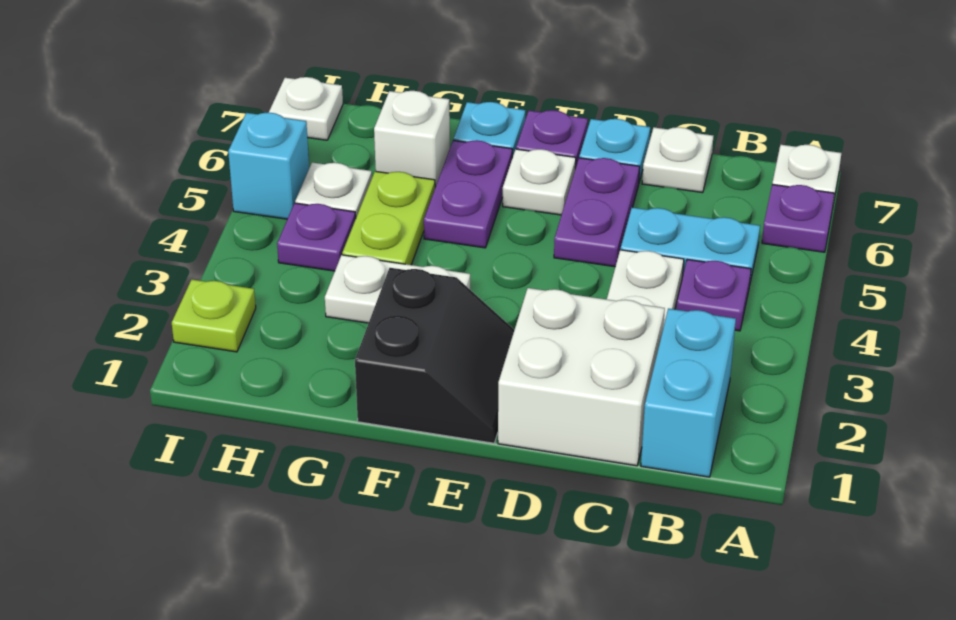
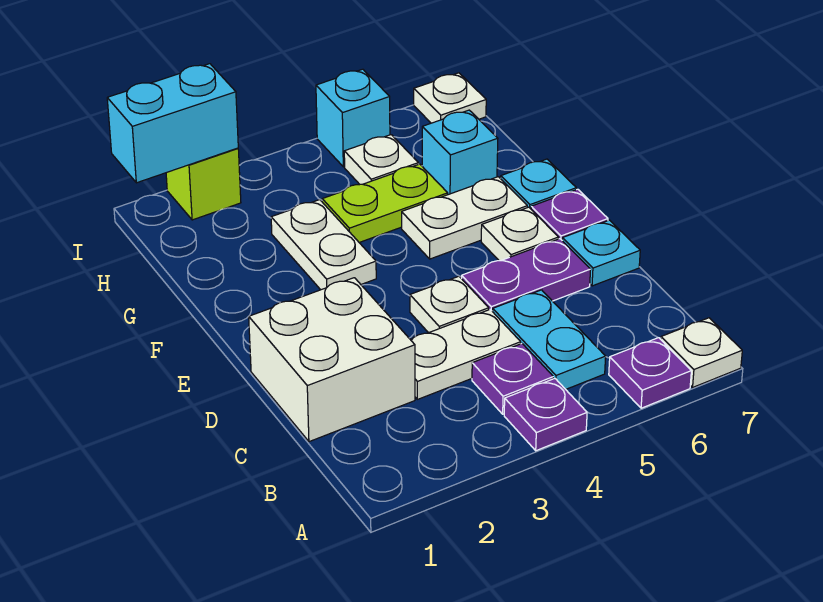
cyan 1x2 brick [641,309,736,477] -> cyan 1x2 brick moved to [107,64,238,183]
white 1x1 plate [642,127,713,193] -> white 1x1 plate moved to [410,276,489,333]
black 2x2 slope [355,268,514,443] -> none
purple 1x2 plate [424,140,512,248] -> white 1x2 plate [402,177,527,259]
white 1x1 brick [374,91,450,187] -> cyan 1x1 brick [422,110,498,195]
purple 1x1 plate [277,203,356,271] -> purple 1x1 plate moved to [504,379,587,451]
lime 1x1 plate [172,280,256,352] -> lime 1x1 brick [166,148,241,220]

